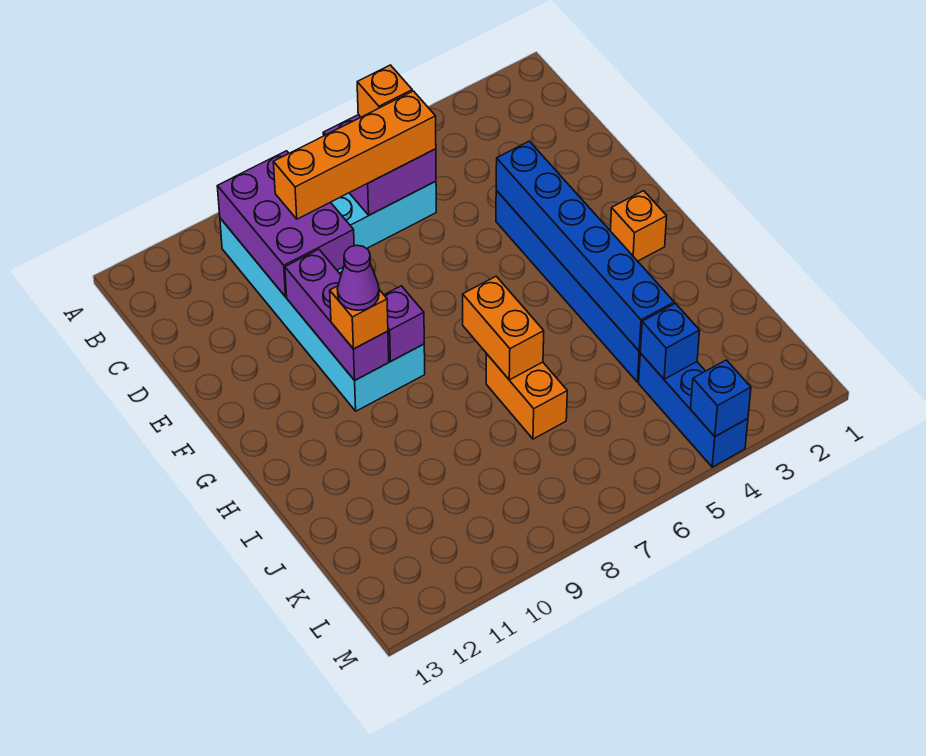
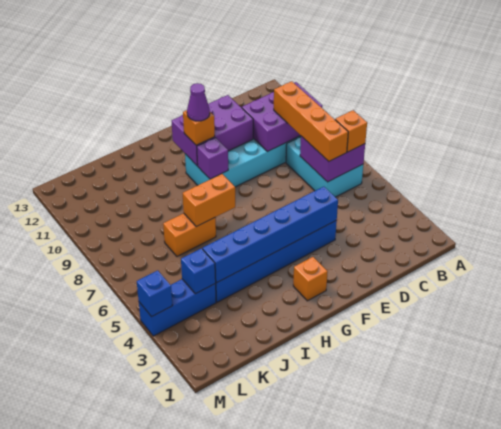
purple 1x3 brick [285,249,389,380] -> purple 2x3 brick [172,95,253,166]

